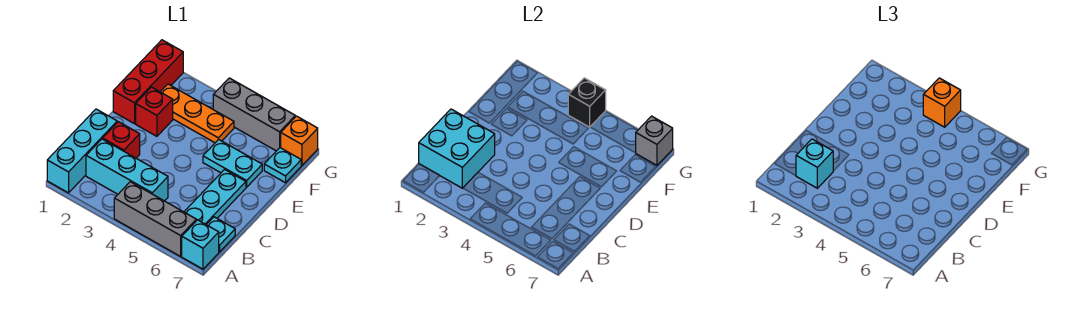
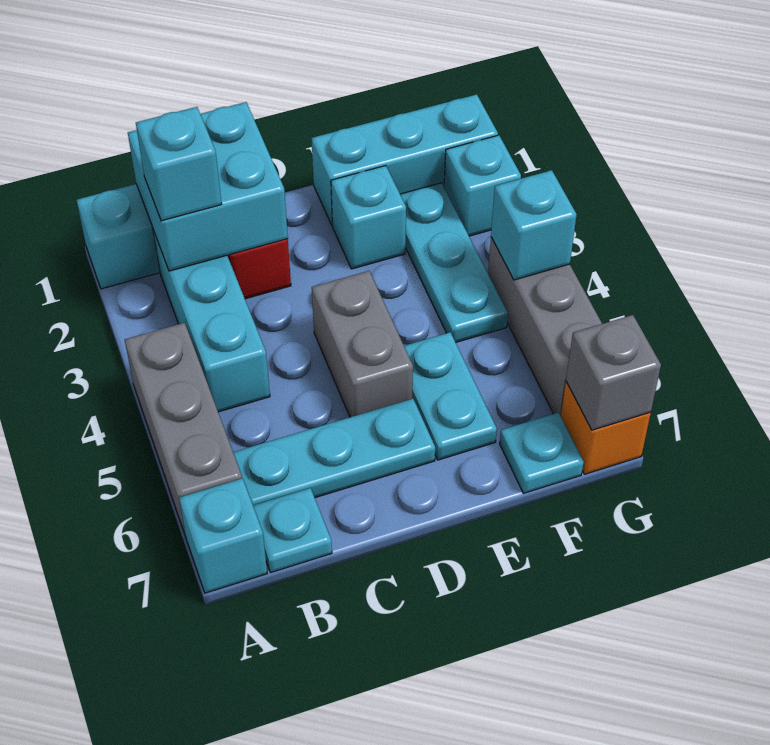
none -> grey 1x2 brick [312,271,413,417]
red 1x3 brick [113,40,183,124] -> cyan 1x3 brick [312,94,498,226]
red 1x1 brick [136,87,173,136] -> cyan 1x1 brick [331,166,406,269]
orange 1x3 plate [161,84,234,143] -> cyan 1x3 plate [400,183,508,342]
none -> cyan 1x1 brick [444,135,521,236]
black 1x1 brick [568,78,606,127] -> cyan 1x1 brick [491,170,577,280]
orange 1x1 brick [923,78,961,127] -> none

